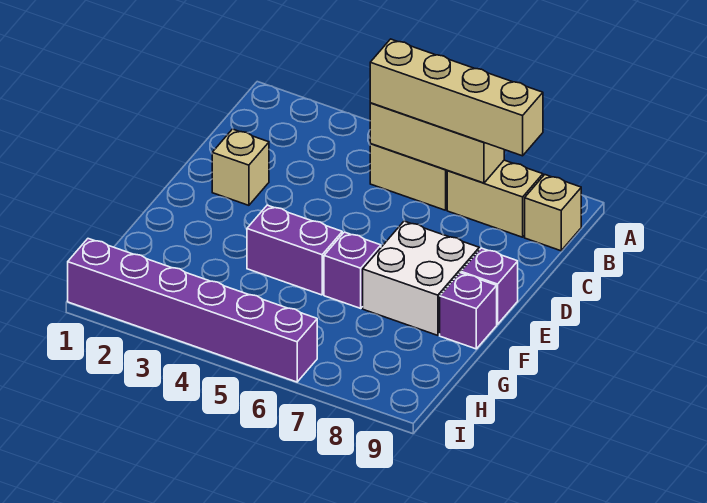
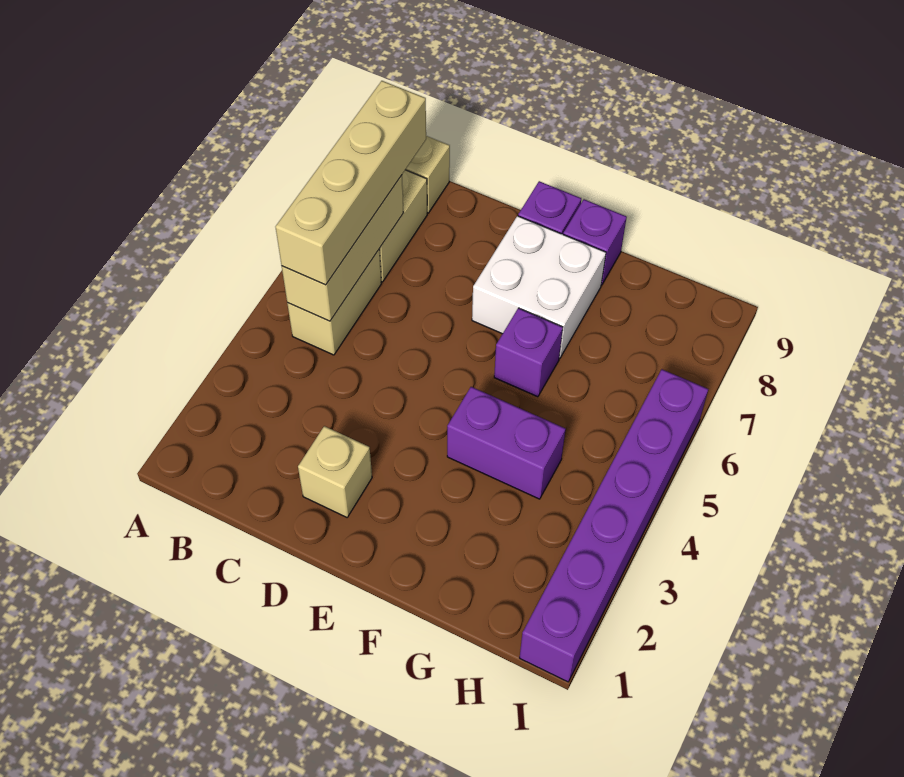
purple 1x2 brick [247,205,342,295] -> purple 1x2 brick turned to [447,387,566,499]

